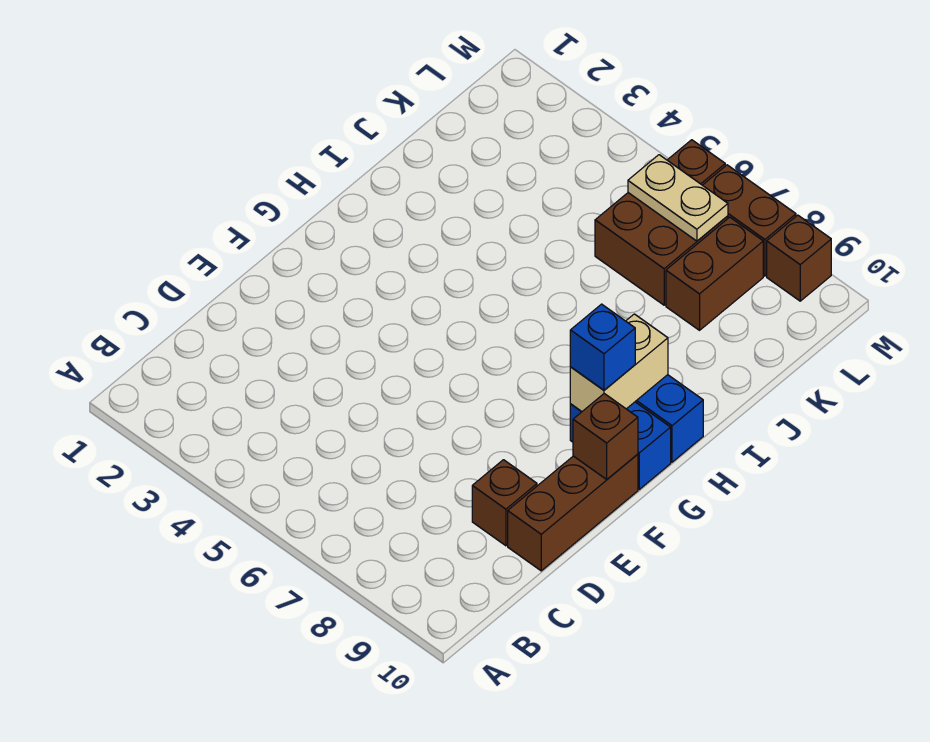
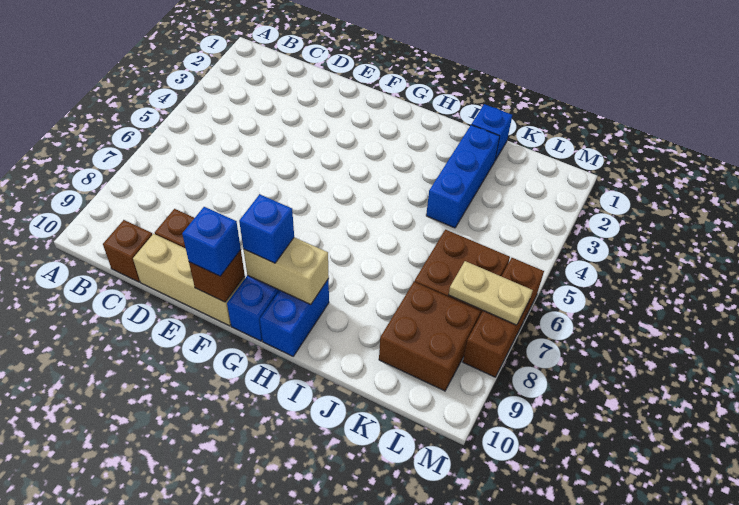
brown 1x3 brick [508,454,638,571] -> tan 1x3 brick [133,234,245,326]
none -> blue 1x1 brick [182,207,241,276]
none -> blue 1x1 brick [472,104,512,160]
none -> blue 1x3 brick [426,125,500,228]
brown 1x2 brick [666,217,763,330] -> brown 2x2 brick [379,282,481,391]
tan 1x2 plate [628,155,728,241] -> tan 1x2 plate turned to [449,261,533,325]
brown 1x1 brick [767,215,831,301] -> brown 1x1 brick moved to [103,220,152,282]

